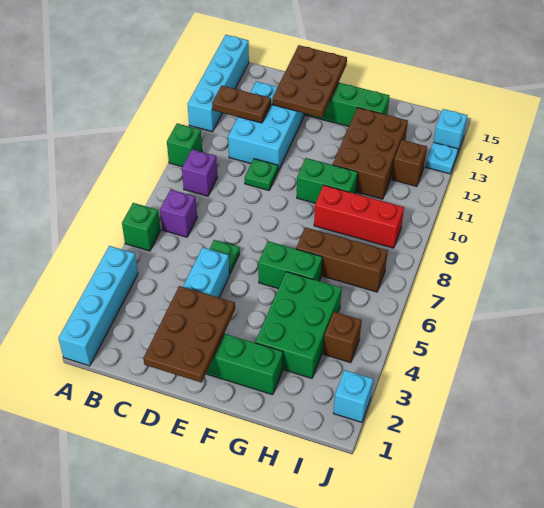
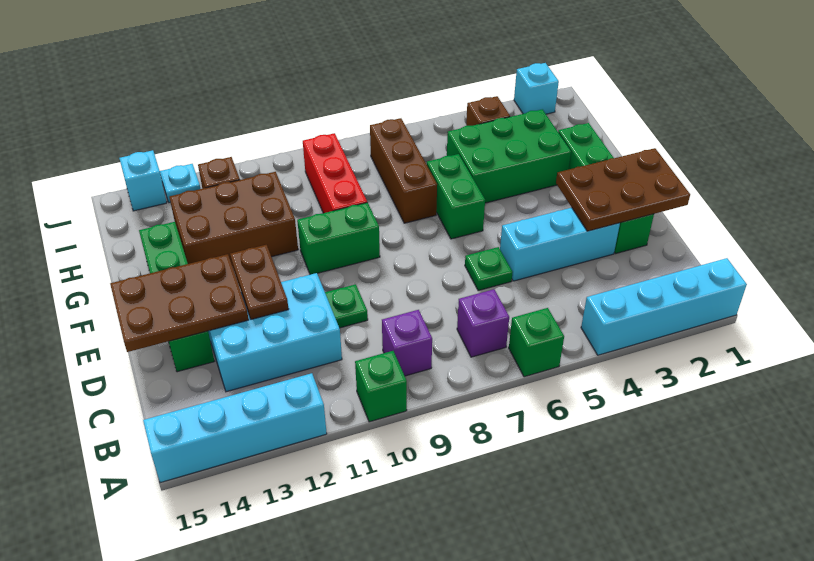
brown 1x2 plate [212,86,271,123] -> brown 1x2 plate moved to [230,245,289,319]
green 1x2 brick [297,158,358,203] -> green 1x2 brick turned to [297,202,380,275]

